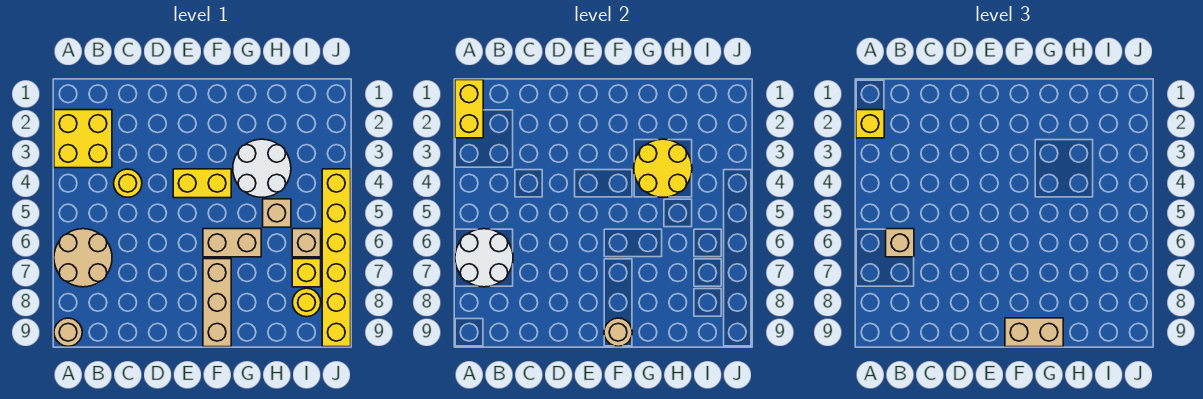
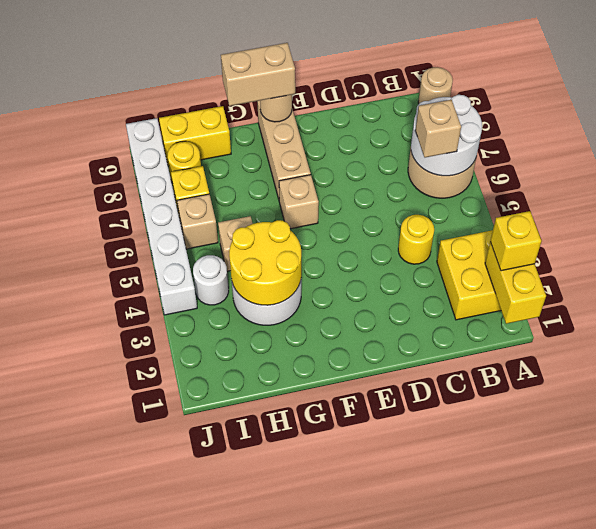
yellow 1x2 brick [173,169,231,198] -> yellow 1x2 brick moved to [159,106,231,166]
tan 1x2 brick [203,229,261,257] -> tan 1x1 brick [279,175,319,229]
none -> white 1x1 round brick [193,255,229,305]
yellow 1x6 brick [322,169,351,347] -> white 1x6 brick [126,118,197,315]

